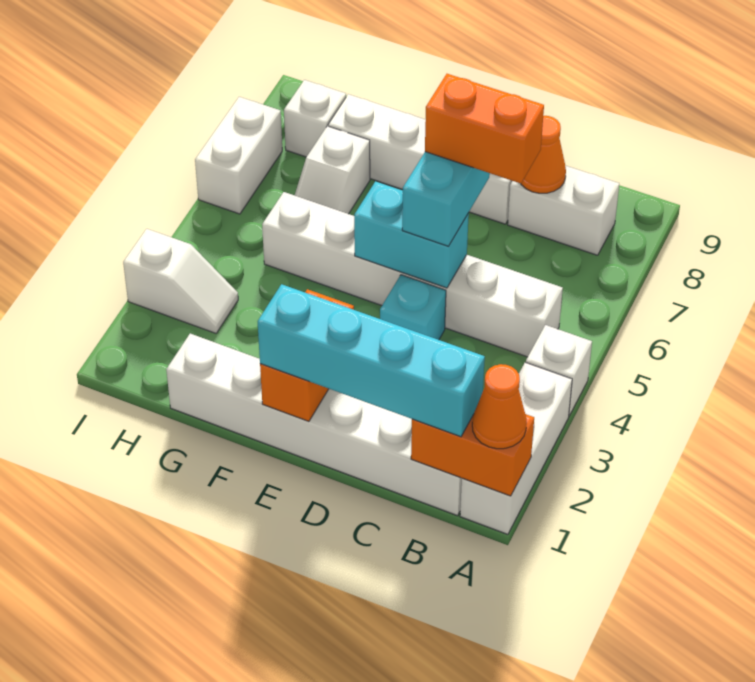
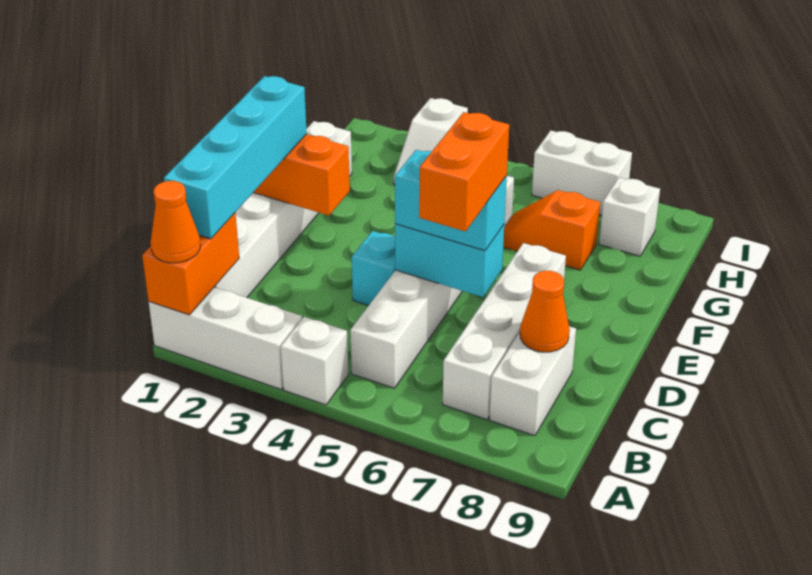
cyan 1x2 brick [354,181,469,288] -> cyan 1x2 brick turned to [395,224,504,297]
white 1x4 brick [328,94,512,224] -> white 1x4 brick moved to [443,243,566,419]
white 1x2 slope [295,126,370,214] -> orange 1x2 slope [503,190,600,270]

